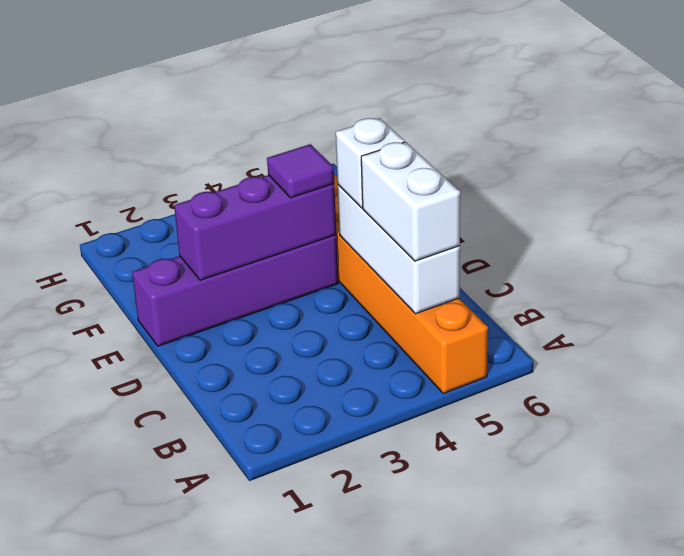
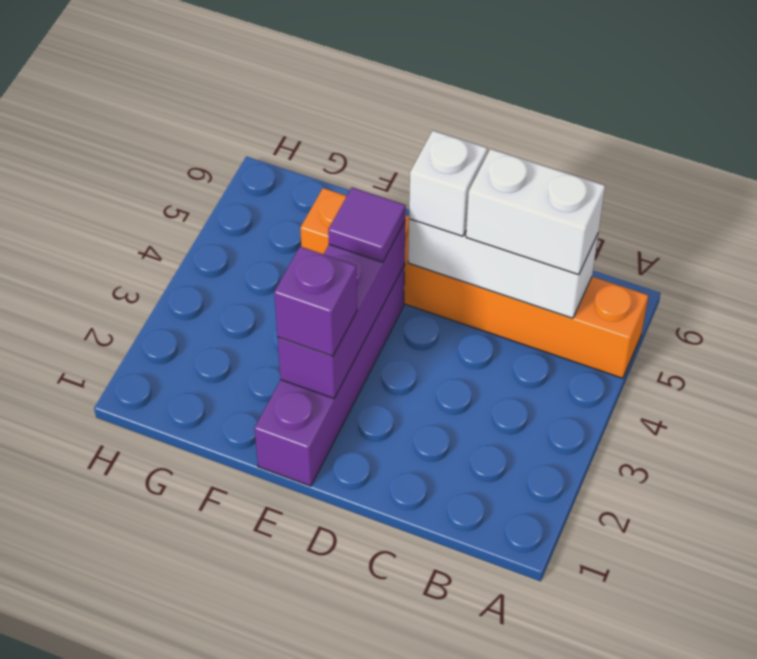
none -> purple 1x1 brick [274,247,357,356]

